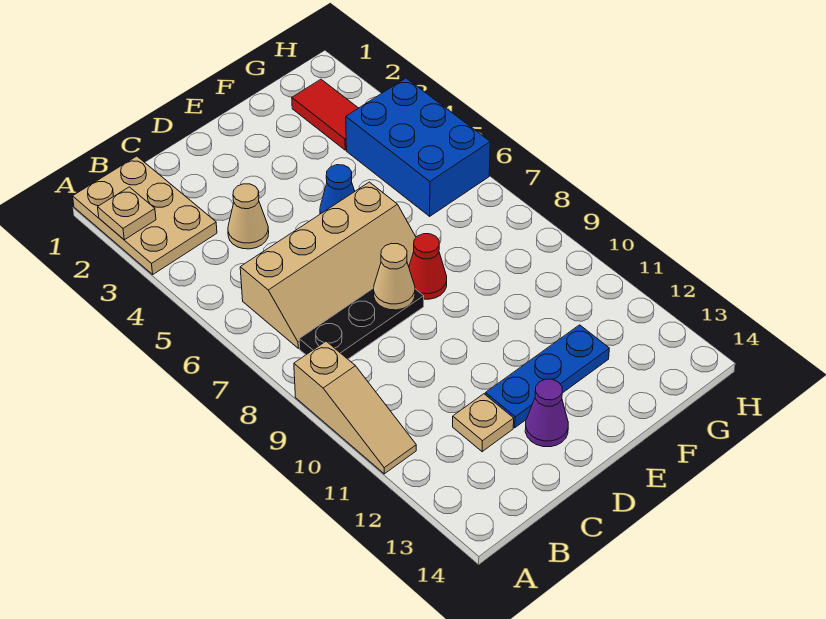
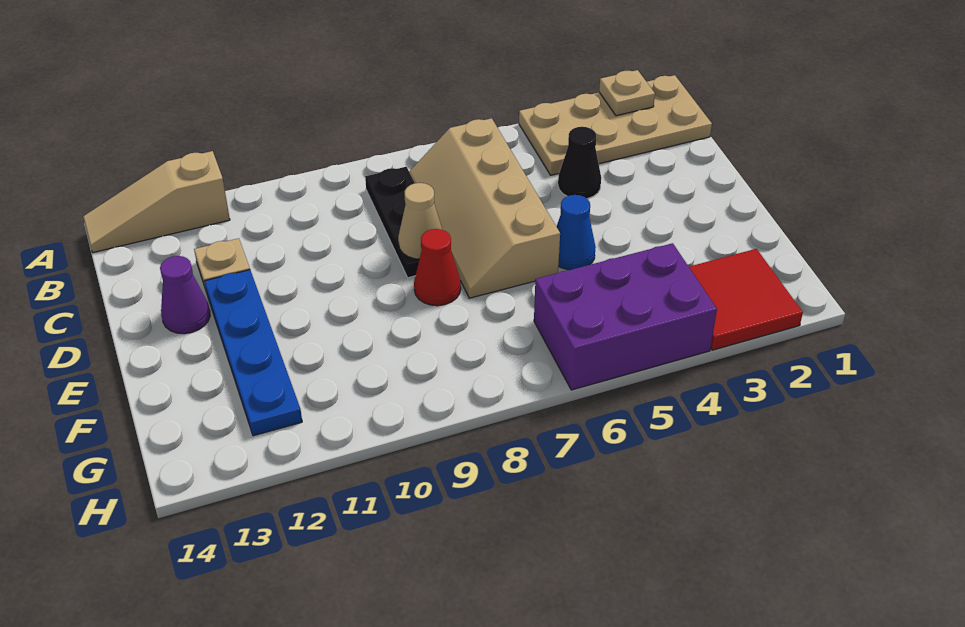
tan 2x3 plate [73,156,217,274] -> tan 2x4 plate [519,75,712,175]
tan 1x3 slope [294,341,416,474] -> tan 1x3 slope moved to [83,151,230,252]
tan 1x1 cone [228,184,269,249] -> black 1x1 cone [558,127,601,199]
blue 1x3 plate [485,325,609,428] -> blue 1x4 plate [204,270,302,436]
red 1x2 tile [292,79,358,150] -> red 2x2 tile [689,249,803,350]
blue 2x3 brick [346,78,490,216] -> purple 2x3 brick [534,243,717,390]

